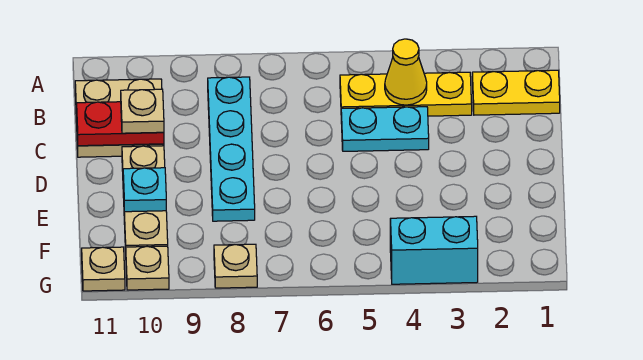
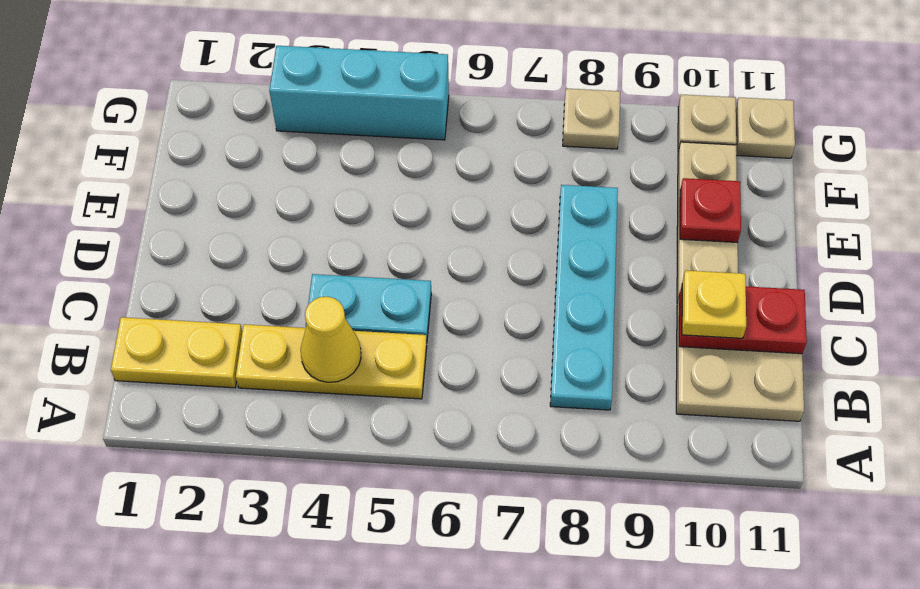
tan 1x1 plate [121,89,164,133] -> yellow 1x1 plate [682,270,746,338]
cyan 1x1 plate [123,168,166,212] -> red 1x1 plate [680,178,741,243]
cyan 1x2 brick [390,216,478,284] -> cyan 1x3 brick [269,46,449,140]

